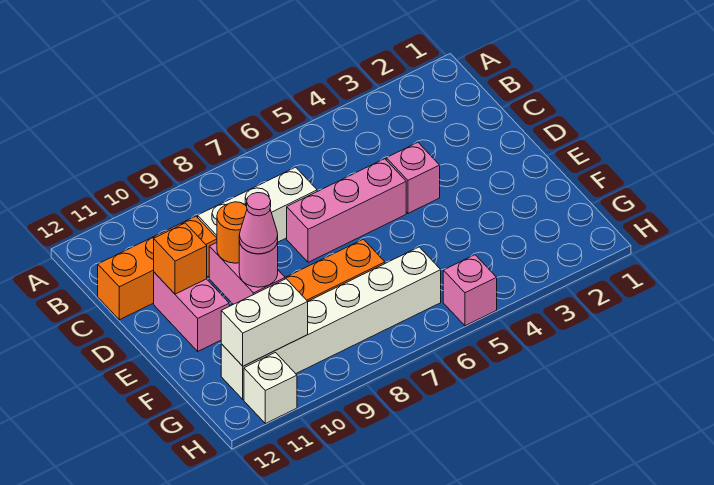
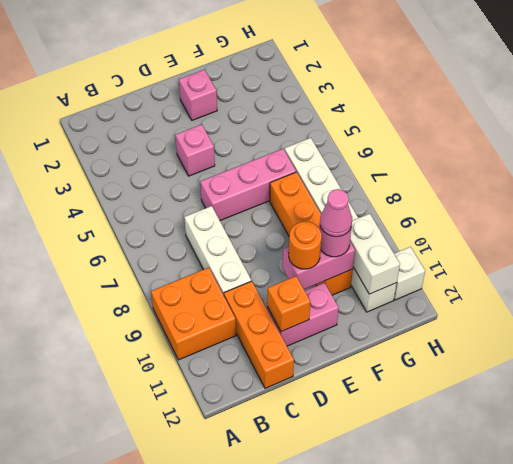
none -> orange 2x2 brick [151,268,236,360]
pink 1x3 brick [287,159,406,262] -> pink 1x3 brick turned to [200,149,296,221]
pink 1x1 brick [443,255,497,326] -> pink 1x1 brick moved to [179,70,217,120]

